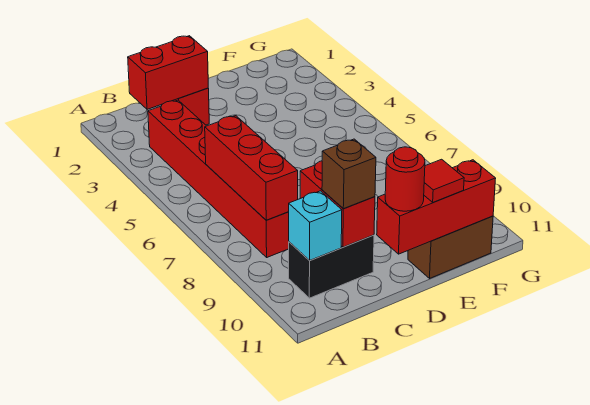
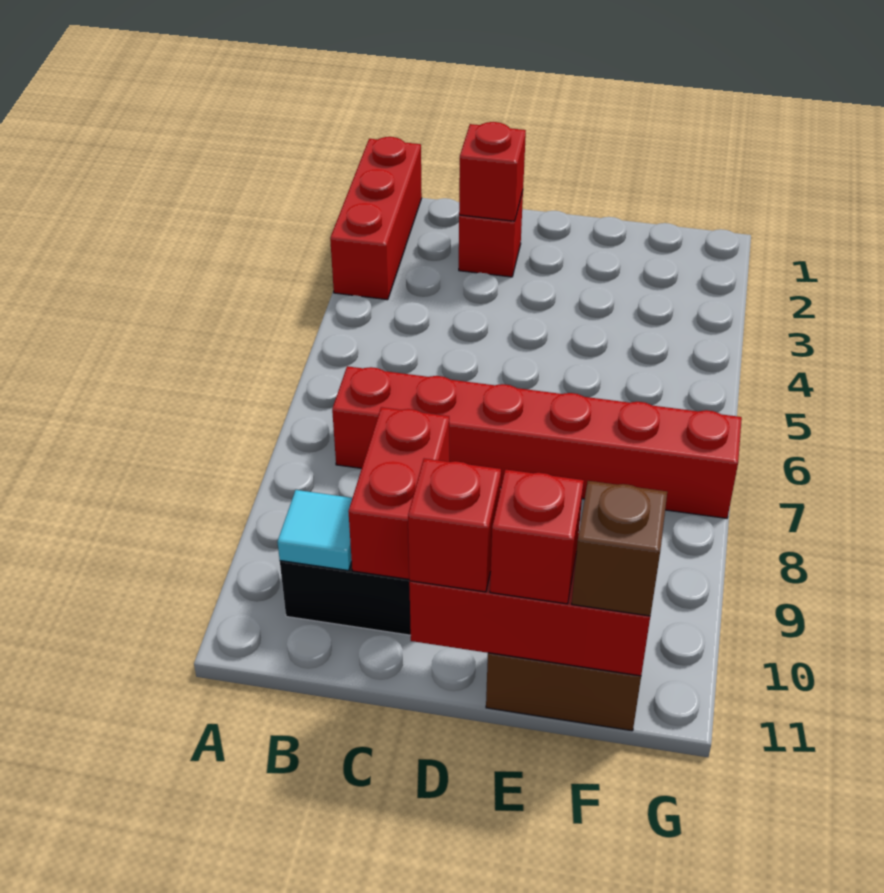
red 1x2 brick [128,36,208,109] -> red 1x1 brick [459,122,526,221]
red 1x6 brick [148,100,289,257] -> red 1x6 brick turned to [332,366,742,518]
red 1x3 brick [205,116,298,220] -> red 1x3 brick moved to [330,137,422,300]
cyan 1x1 brick [289,191,342,261] -> cyan 1x1 tile [277,490,352,570]
brown 1x1 brick [322,139,376,209] -> brown 1x1 brick moved to [572,481,667,616]
red 1x1 round brick [385,147,425,211] -> red 1x1 brick [408,459,501,592]
red 1x1 tile [424,159,464,202] -> red 1x1 brick [490,470,584,604]

